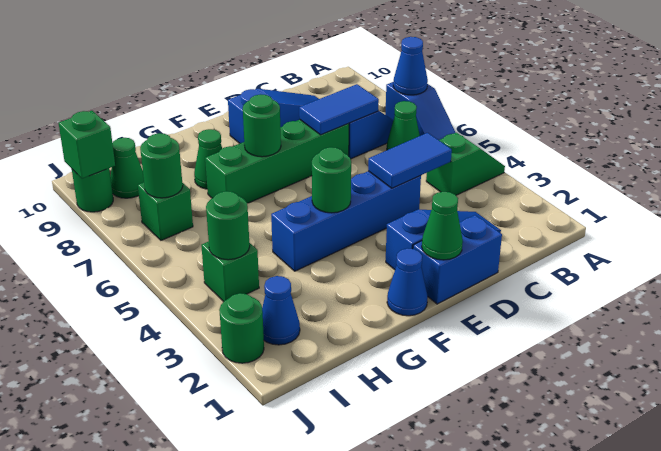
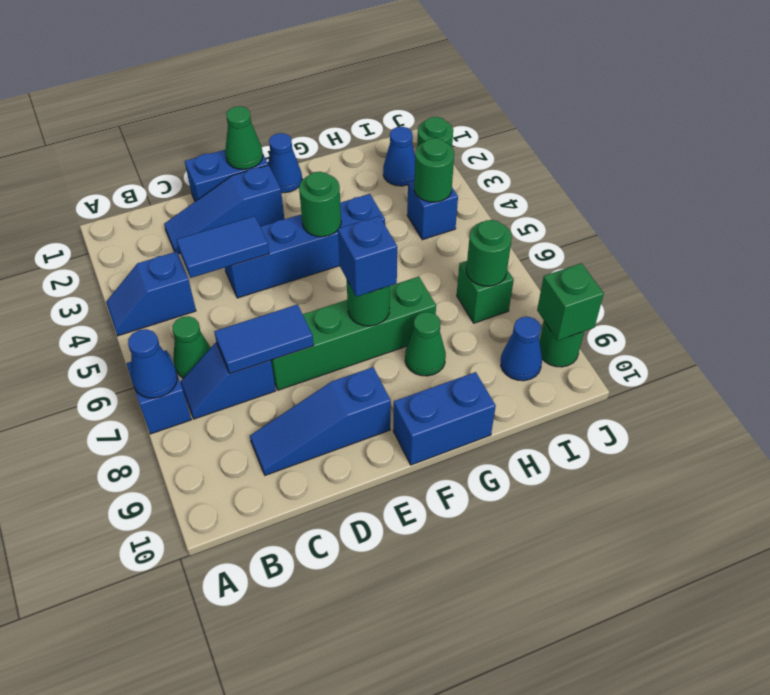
green 1x2 slope [426,133,505,195] -> blue 1x2 slope [106,252,196,336]
none -> blue 1x1 brick [338,216,397,297]
none -> blue 1x2 brick [393,372,496,465]
green 1x1 brick [201,241,259,302] -> blue 1x1 brick [407,180,458,240]
green 1x1 cone [110,138,144,198] -> blue 1x1 cone [501,317,542,381]

